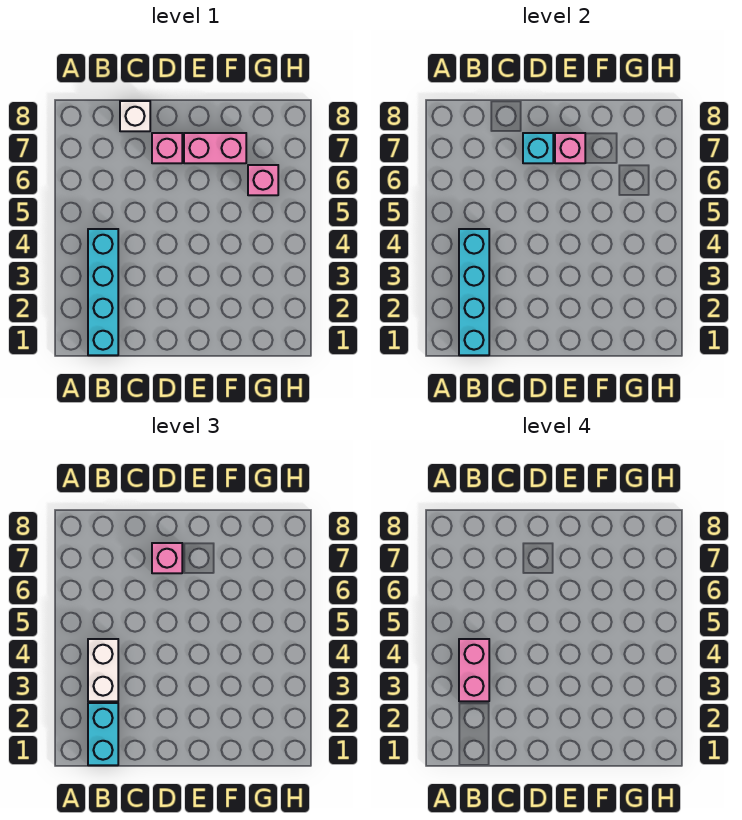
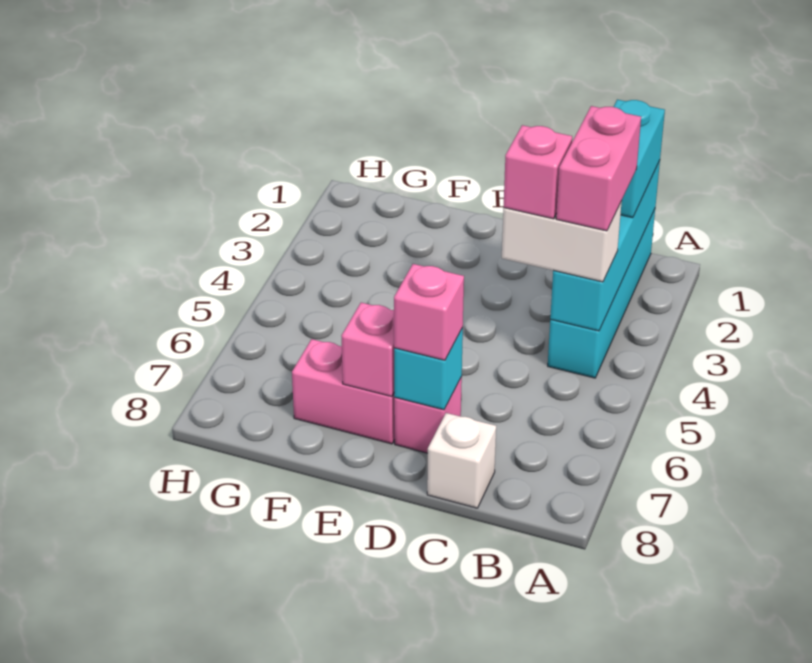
white 1x2 brick [88,639,118,701] -> white 1x2 brick turned to [502,201,622,282]
pink 1x1 brick [248,165,278,195] -> pink 1x1 brick moved to [504,125,572,219]

